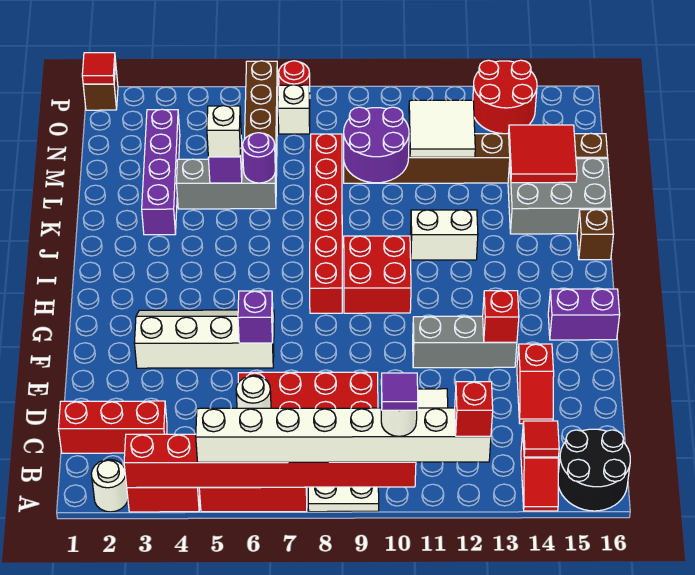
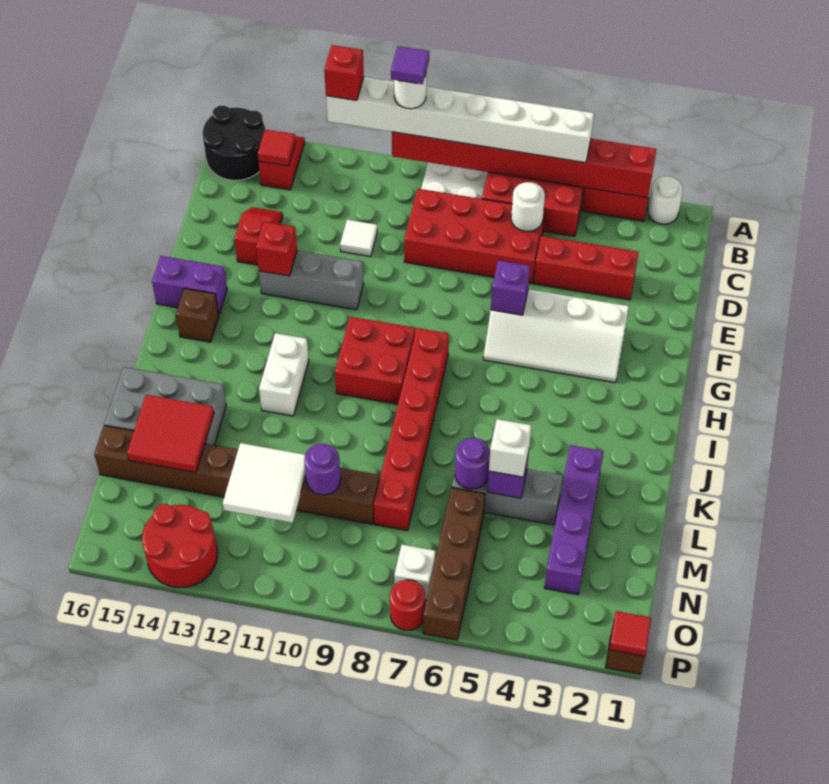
red 1x3 brick [58,401,167,453] -> red 1x3 brick moved to [534,236,639,300]
white 1x2 brick [410,210,478,260] -> white 1x2 brick turned to [259,333,309,416]
brown 1x1 brick [577,210,613,260] -> brown 1x1 brick moved to [176,288,219,342]
purple 2x2 round brick [344,107,409,183] -> purple 1x1 round brick [304,444,341,495]

